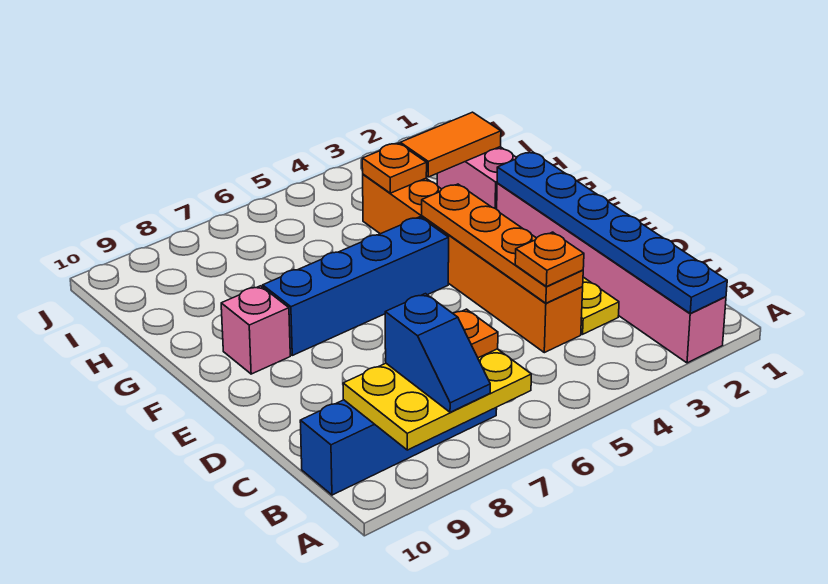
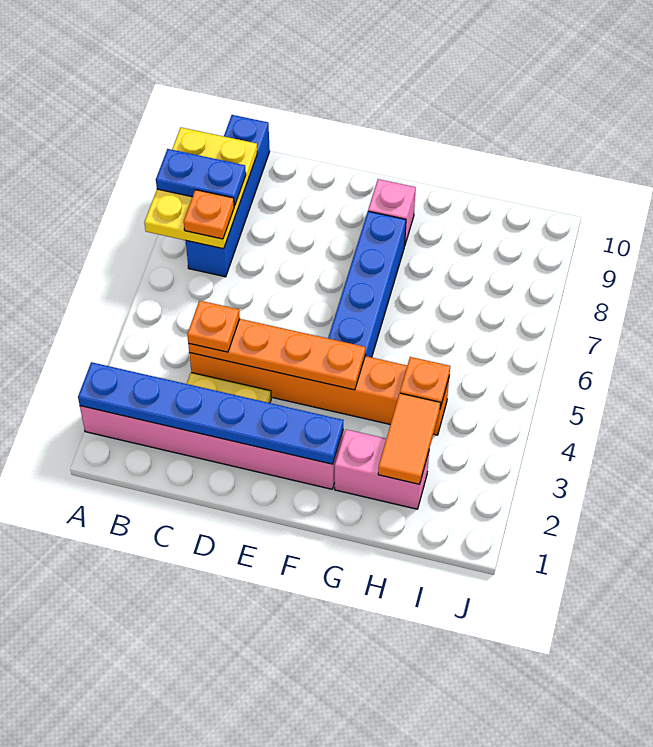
blue 1x2 slope [385,294,490,412] -> blue 1x2 plate [156,149,246,206]

